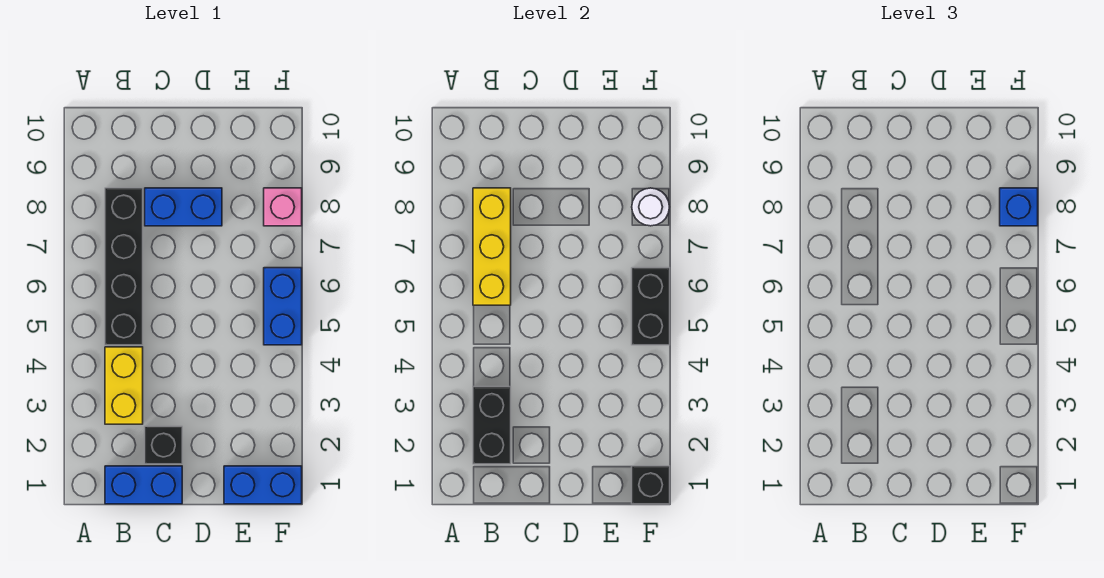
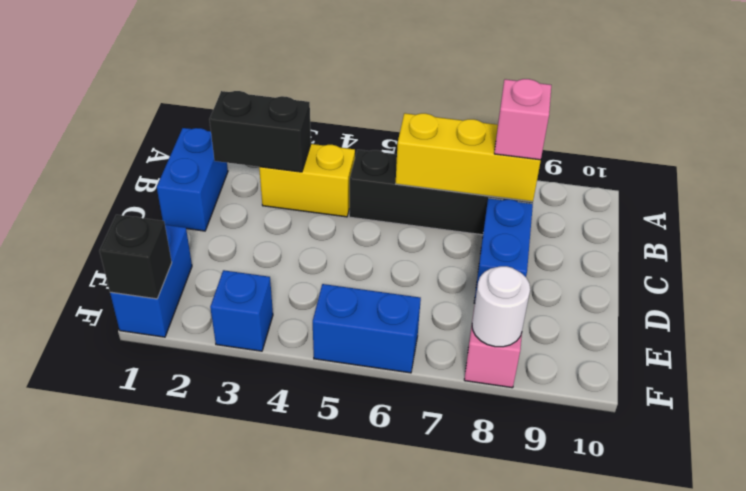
none -> pink 1x1 brick [494,79,551,160]
black 1x1 brick [145,426,182,464] -> none
black 1x2 brick [632,268,670,345] -> none
blue 1x1 brick [1000,188,1038,226] -> blue 1x1 brick moved to [210,270,273,351]

